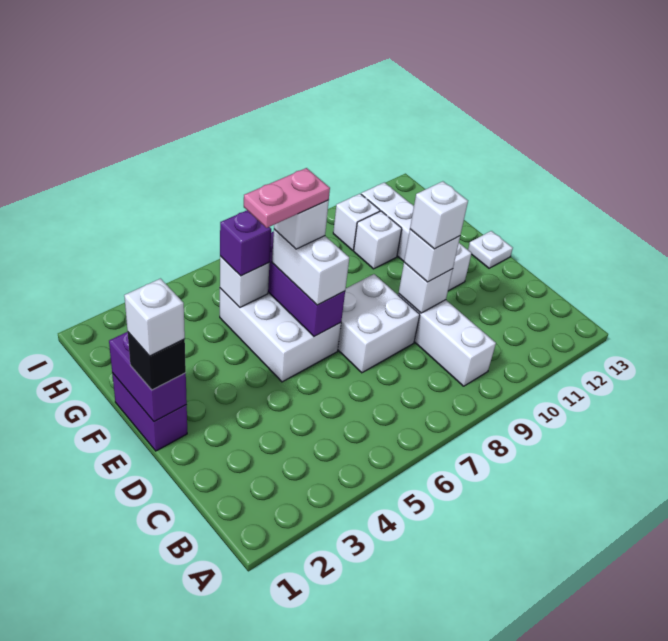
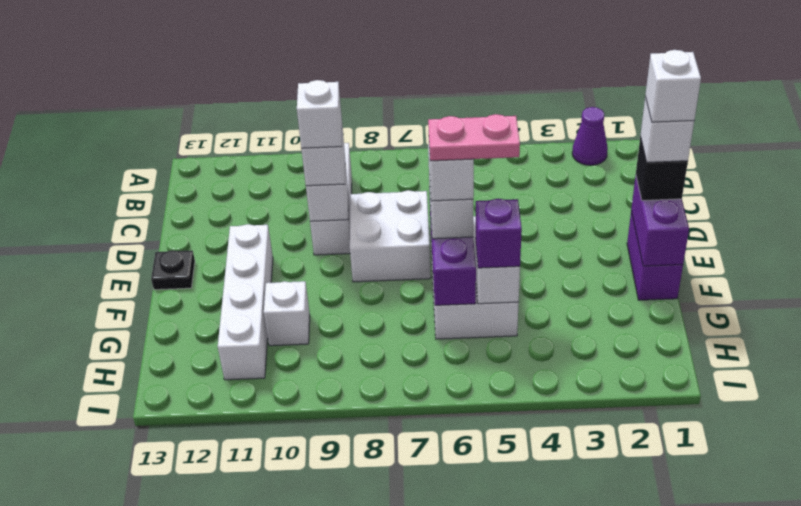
none -> purple 1x1 cone [572,107,608,165]
white 1x1 plate [468,231,513,268] -> black 1x1 plate [151,250,195,290]
white 1x1 brick [333,194,380,250] -> white 1x1 brick moved to [645,50,701,122]

